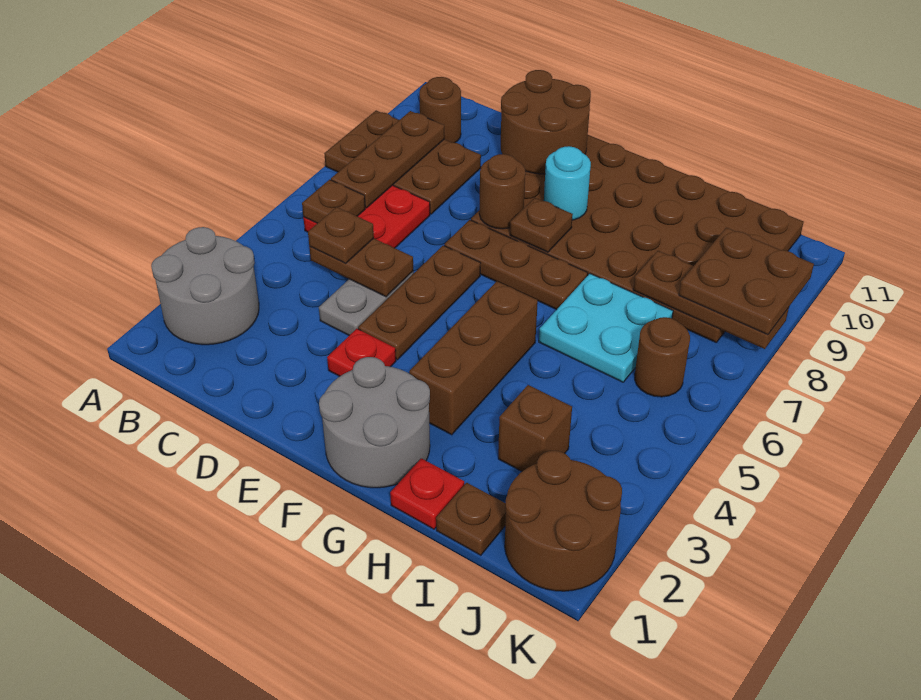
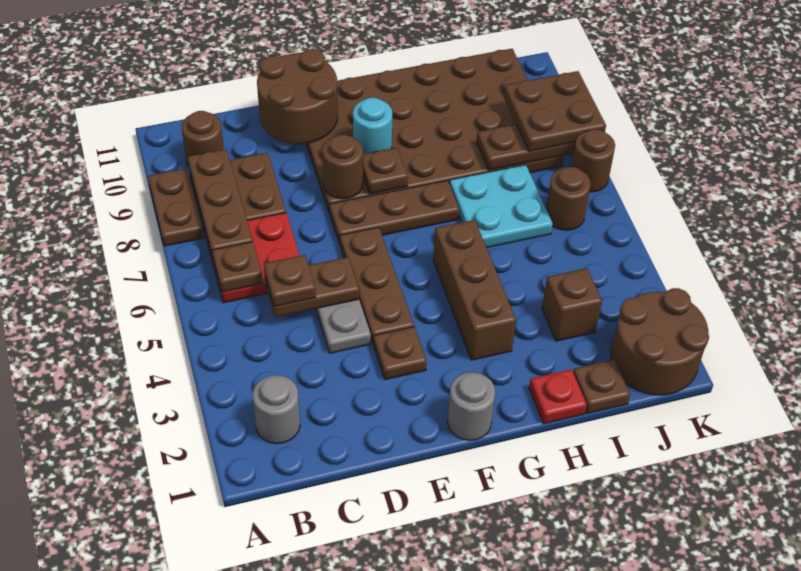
grey 2x2 round brick [151,227,259,345] -> grey 1x1 round brick [253,375,300,444]
red 1x1 plate [327,329,396,376] -> brown 1x1 plate [373,327,427,380]
grey 2x2 round brick [319,357,430,488] -> grey 1x1 round brick [447,372,495,440]
none -> brown 1x1 round brick [572,129,615,192]

